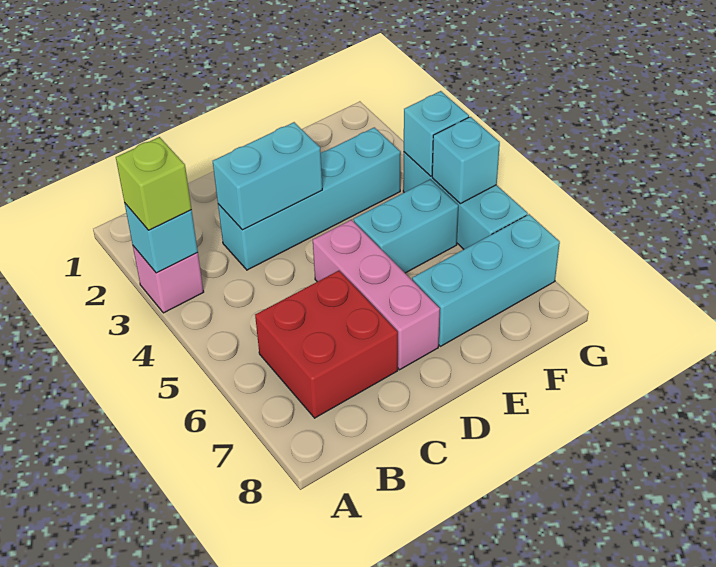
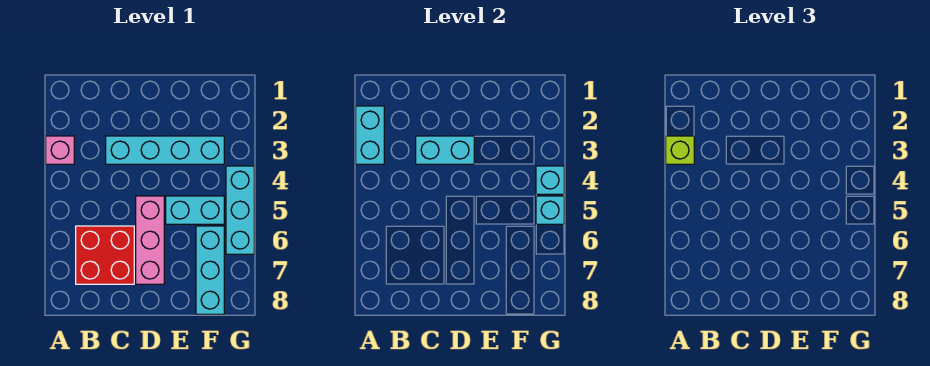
cyan 1x1 brick [125,204,198,273] -> cyan 1x2 brick [356,106,384,164]
cyan 1x3 brick [412,214,560,346] -> cyan 1x3 brick turned to [196,226,224,314]

